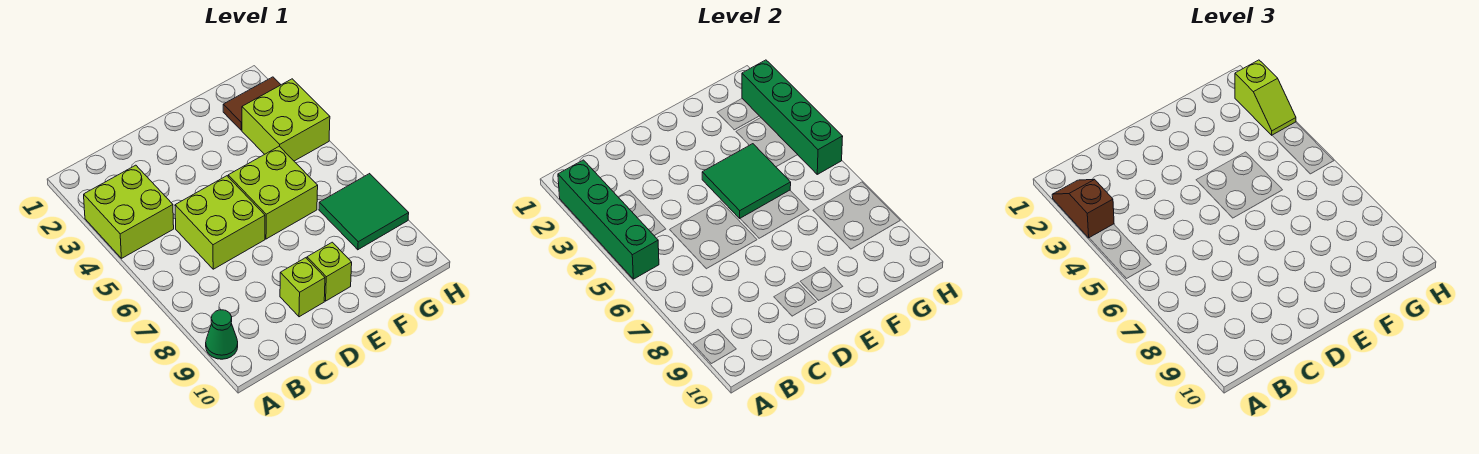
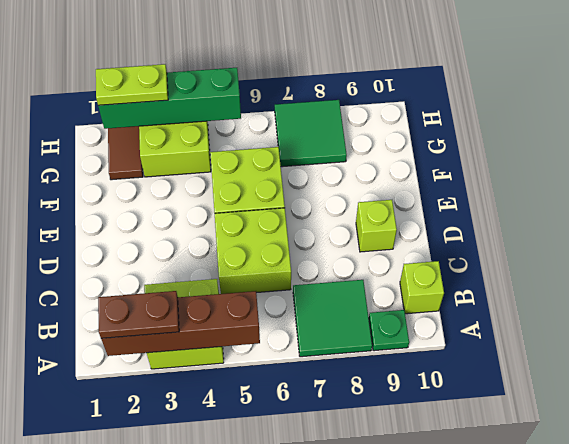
green 1x4 brick [558,160,659,279] -> brown 1x4 brick [101,291,260,356]
brown 1x2 slope [1052,179,1114,238] -> brown 1x2 plate [98,291,179,338]
green 1x1 cone [206,310,238,359] -> green 1x1 plate [369,310,409,351]
green 2x2 tile [702,144,791,218] -> green 2x2 tile moved to [293,280,372,357]
lime 1x1 brick [307,242,352,301] -> lime 1x1 brick moved to [400,261,444,314]
lime 1x2 slope [1235,60,1296,135] -> lime 1x2 plate [96,64,168,106]

